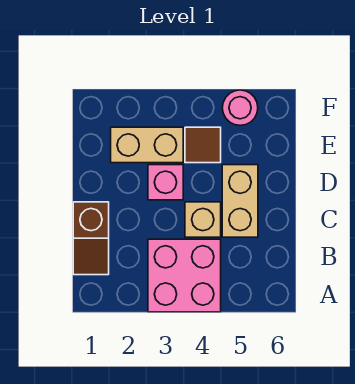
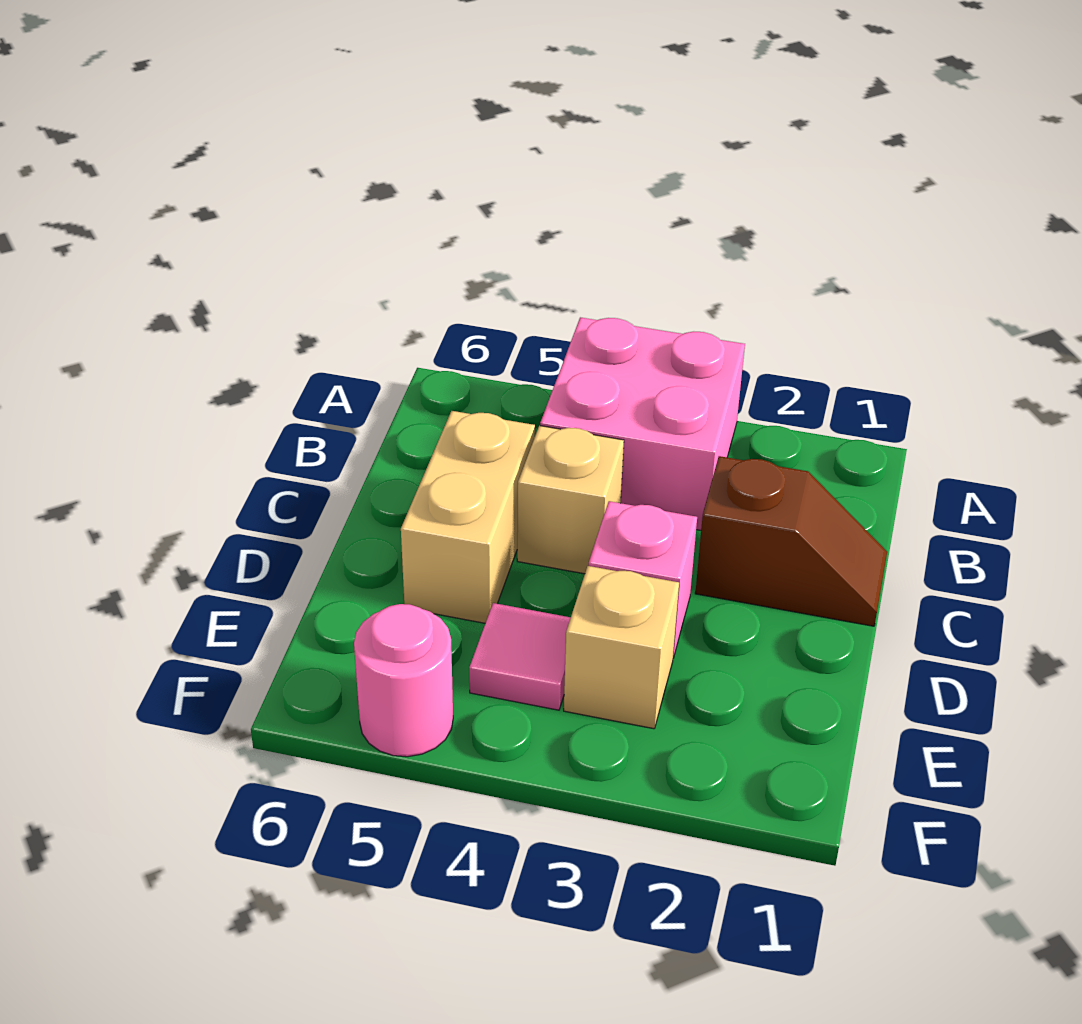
brown 1x2 slope [73,202,109,275] -> brown 1x2 slope turned to [695,456,887,626]
tan 1x2 brick [111,127,183,163] -> tan 1x1 brick [564,566,679,729]
brown 1x1 tile [185,127,221,163] -> pink 1x1 tile [469,603,571,710]

